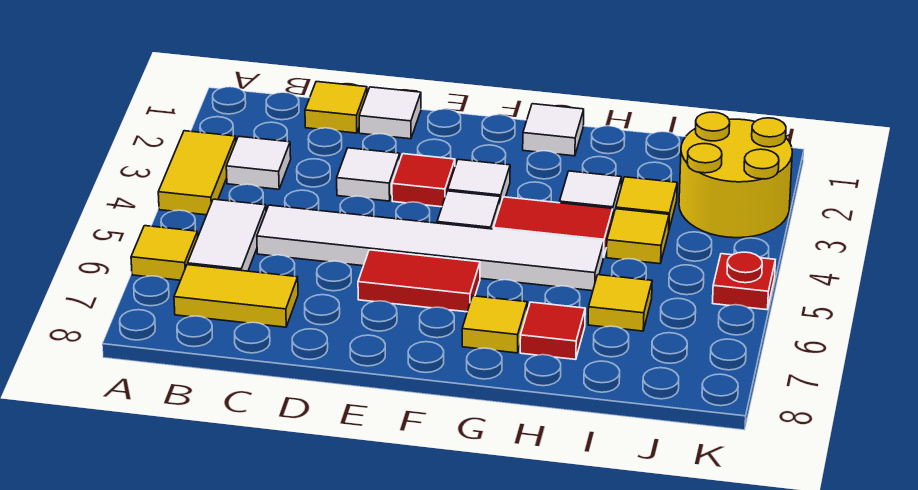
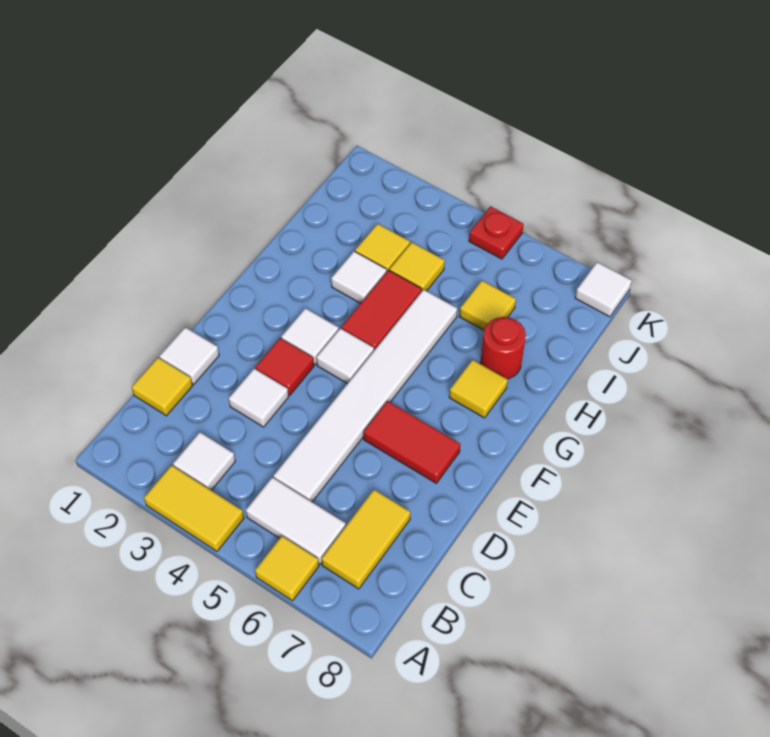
red 1x2 tile [358,250,480,312] -> red 1x2 tile turned to [363,401,460,483]
white 1x1 tile [523,104,584,156] -> white 1x1 tile moved to [575,262,632,317]
red 1x1 tile [520,302,585,359] -> red 1x1 round brick [480,317,526,379]
yellow 2x2 round brick [679,112,792,238] -> none

